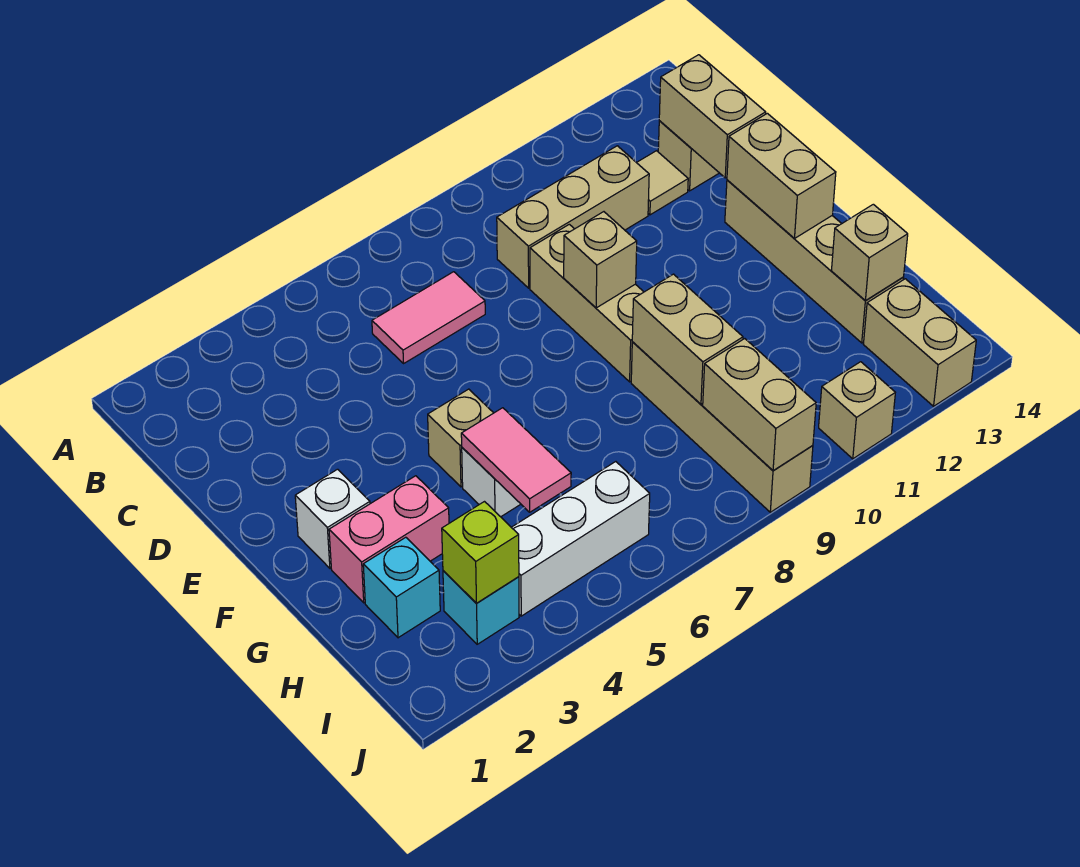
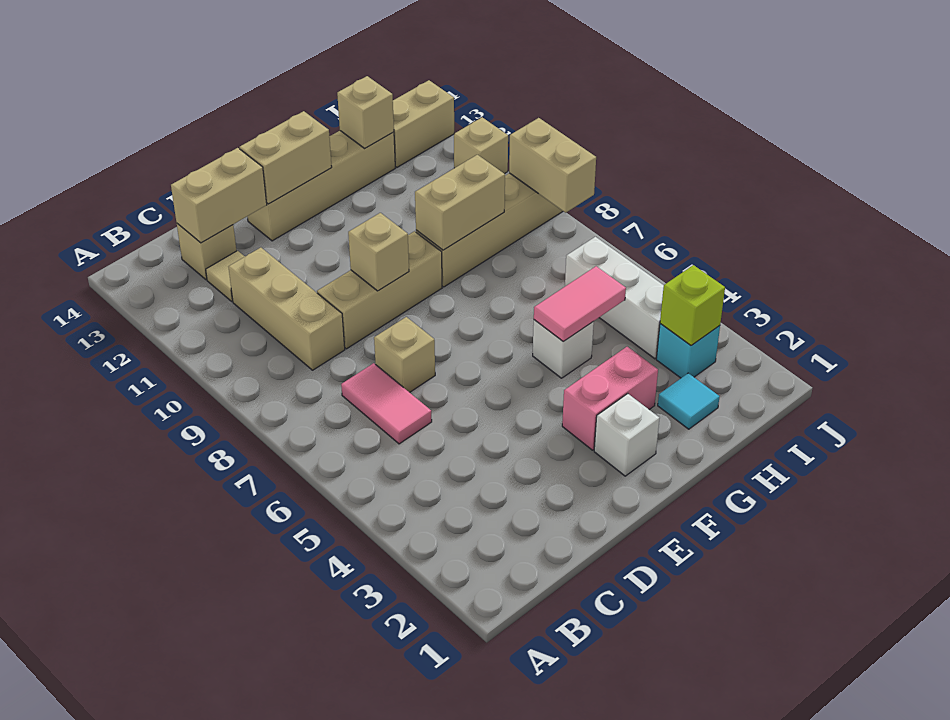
tan 1x1 brick [428,389,493,487] -> tan 1x1 brick moved to [374,317,435,392]
pink 1x2 brick [329,476,449,603] -> pink 1x2 brick turned to [562,347,658,450]
cyan 1x1 brick [363,537,440,638] -> cyan 1x1 tile [658,373,720,429]
tan 1x2 brick [703,339,816,471] -> tan 1x2 brick turned to [509,118,596,213]

